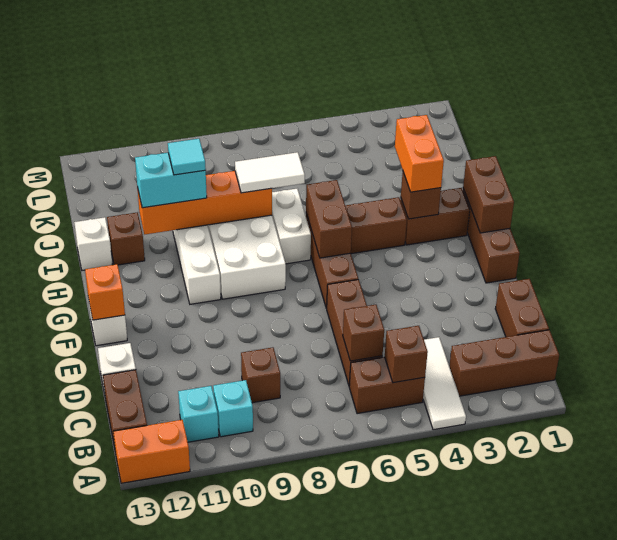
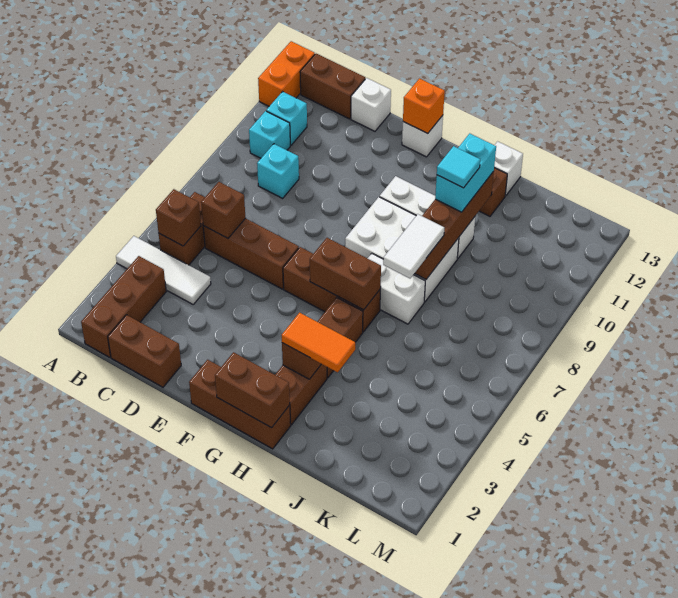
brown 1x1 brick [241,347,280,403] -> cyan 1x1 brick [257,144,299,198]
orange 1x2 brick [395,115,444,192] -> orange 1x2 tile [282,313,355,372]
orange 1x4 brick [137,171,272,234] -> brown 1x4 brick [414,171,494,279]

